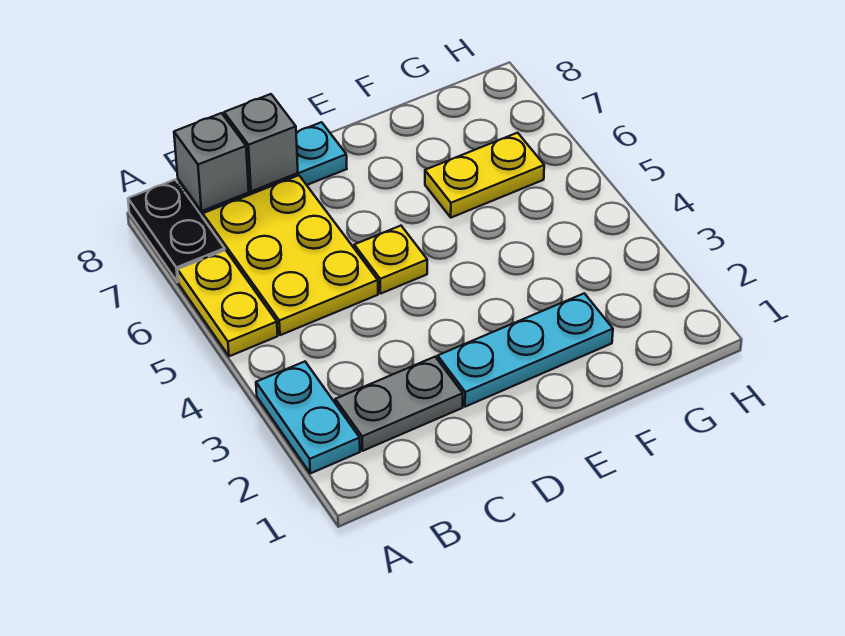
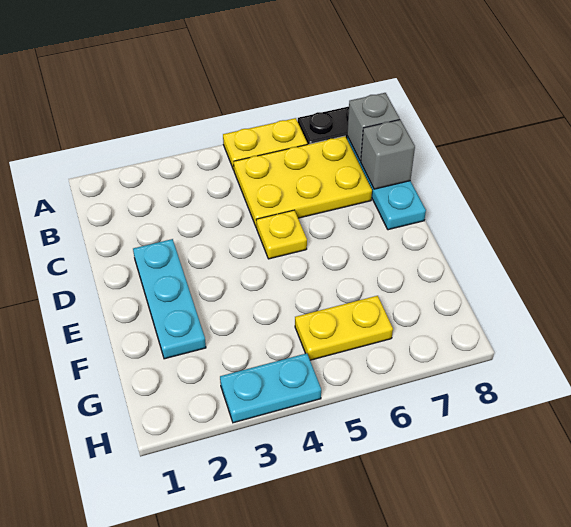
cyan 1x2 plate [256,362,360,473] -> cyan 1x2 plate moved to [220,353,321,423]
grey 1x2 plate [335,357,463,451] -> none
yellow 1x2 plate [425,133,544,218] -> yellow 1x2 plate turned to [295,296,393,360]

